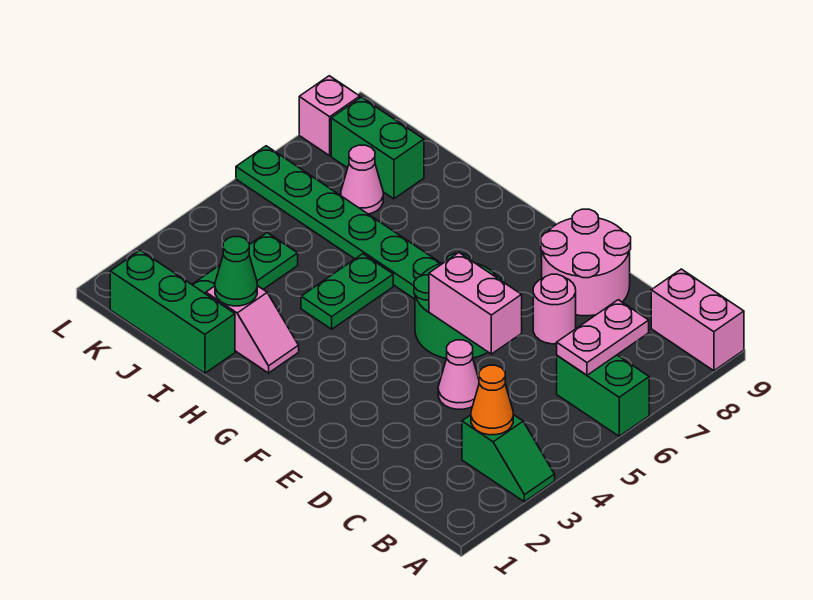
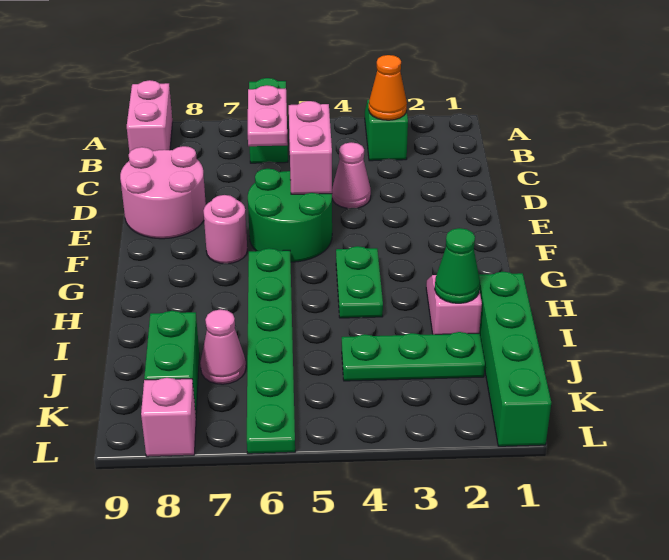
pink 1x2 plate [557,300,649,375] -> pink 1x2 plate turned to [248,85,288,146]
pink 1x1 round brick [533,274,576,344] -> pink 1x1 round brick moved to [203,195,247,264]
green 1x2 plate [301,254,393,329] -> green 1x2 plate turned to [336,246,383,318]
green 1x3 brick [110,250,235,373] -> green 1x4 brick [479,272,551,446]

